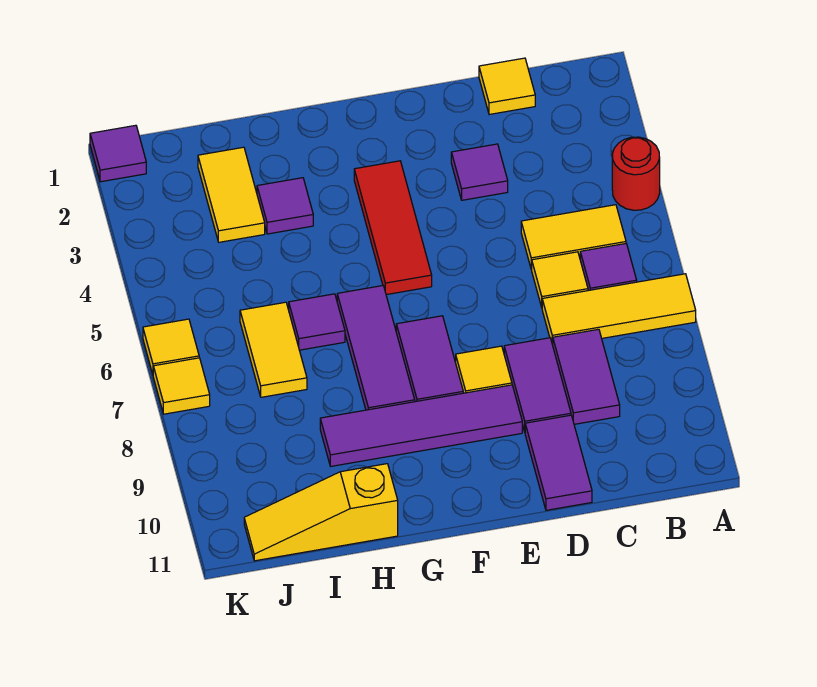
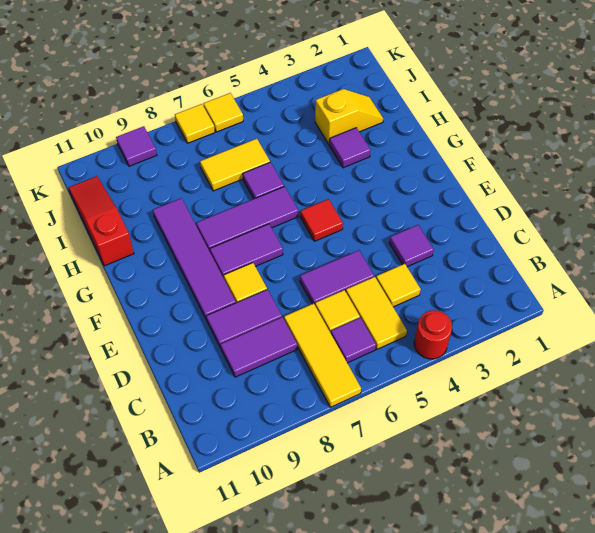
yellow 1x1 tile [479,58,535,114] -> yellow 1x1 tile moved to [376,264,421,307]
purple 1x2 tile [525,415,592,510] -> purple 1x2 tile moved to [300,250,374,305]
red 1x3 tile [354,161,432,295] -> red 1x1 tile [300,199,343,241]
yellow 1x3 slope [244,464,398,561] -> red 1x3 slope [68,176,134,266]
yellow 1x2 tile [198,147,265,242] -> yellow 1x2 slope [315,89,383,144]
purple 1x1 tile [90,125,146,182] -> purple 1x1 tile moved to [116,126,157,166]

